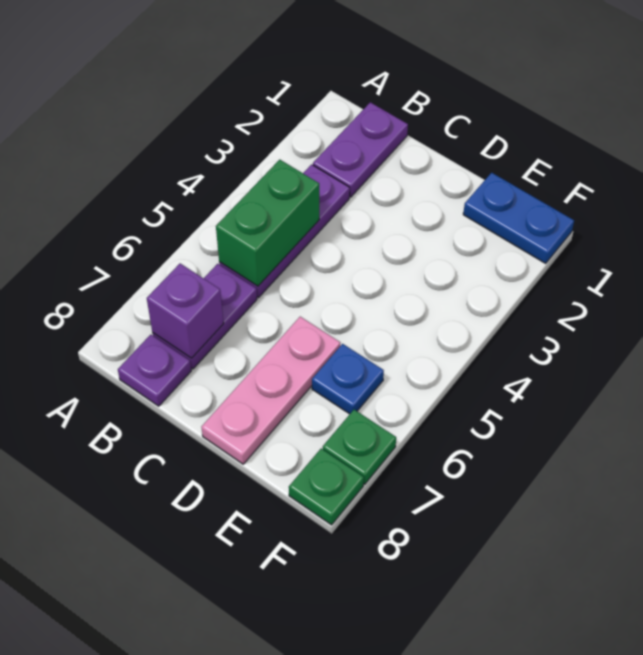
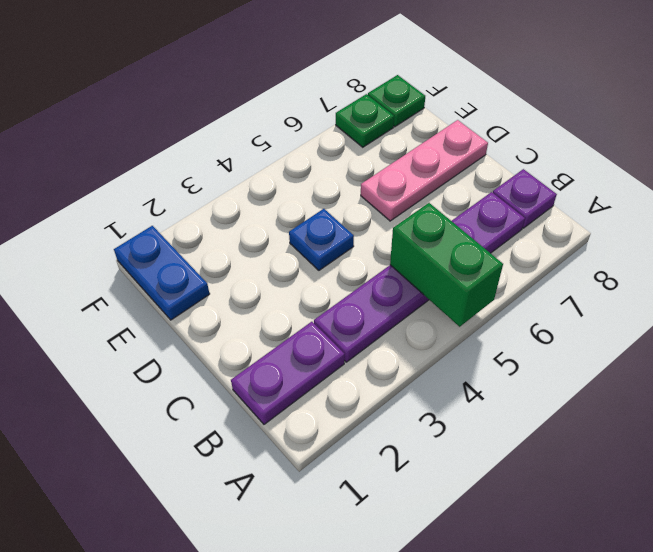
green 1x2 brick [216,160,319,286] -> green 1x2 brick turned to [390,203,503,327]
purple 1x1 brick [147,264,224,358] -> none
blue 1x1 plate [312,344,384,414] -> blue 1x1 plate moved to [289,209,354,270]

